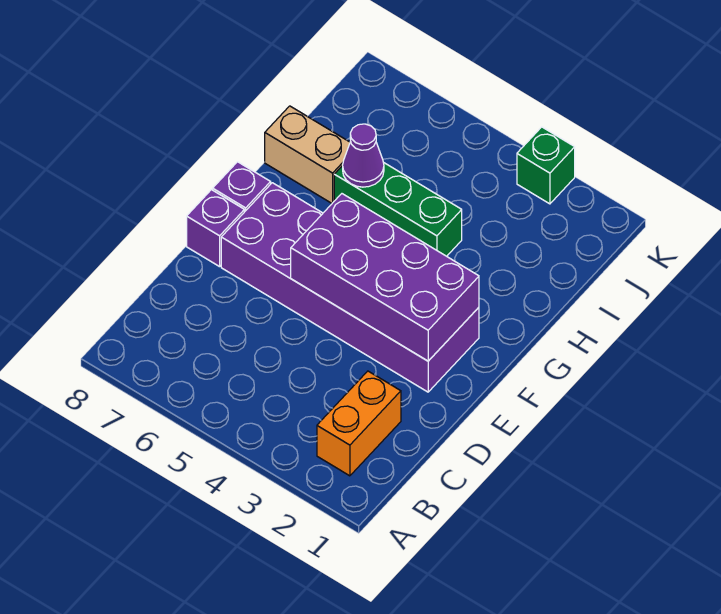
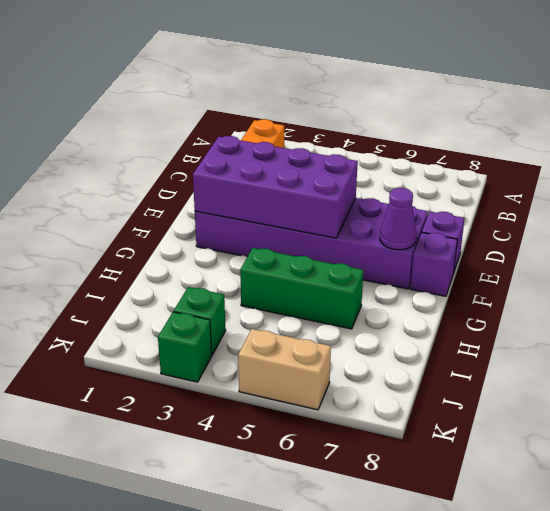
purple 1x1 cone [343,124,384,187] -> purple 1x1 cone moved to [380,188,417,250]
tan 1x2 brick [265,106,350,203] -> tan 1x2 brick moved to [238,329,331,410]
none -> green 1x1 brick [174,287,226,355]

